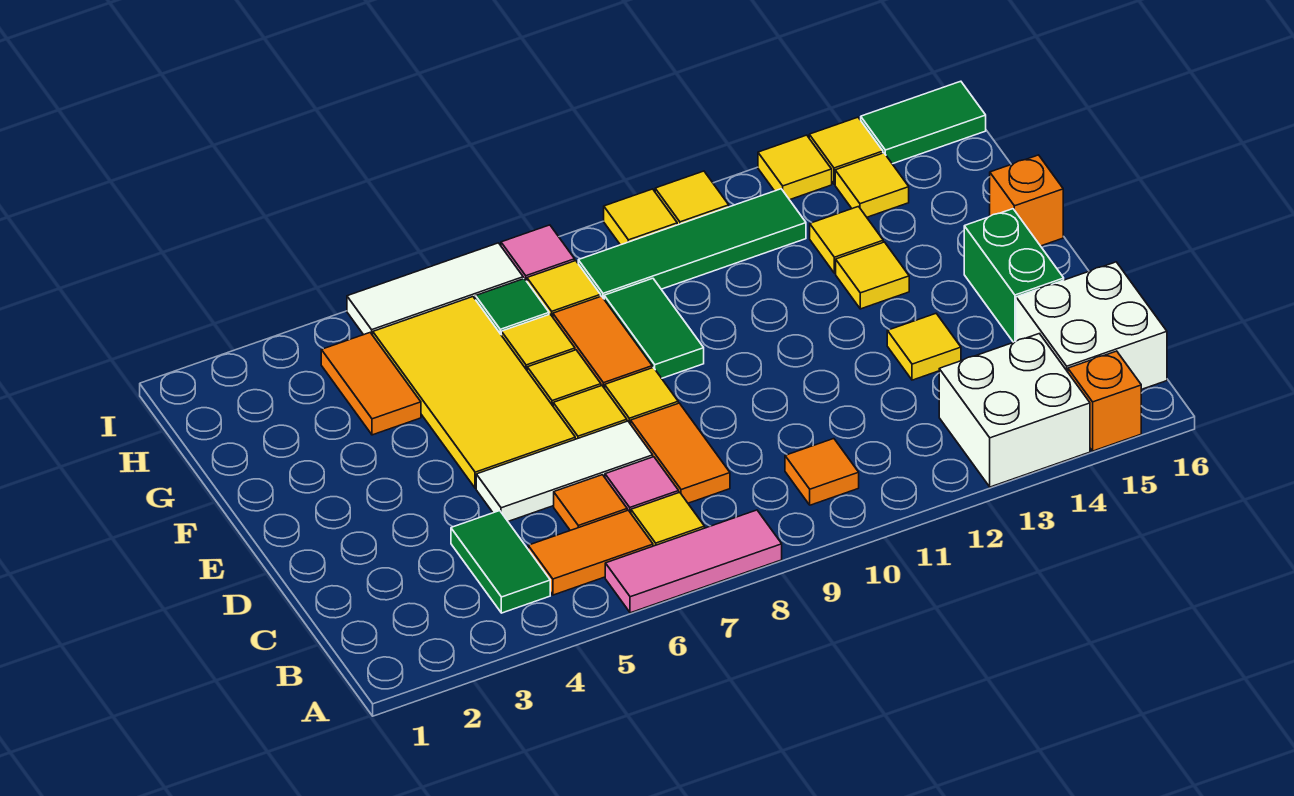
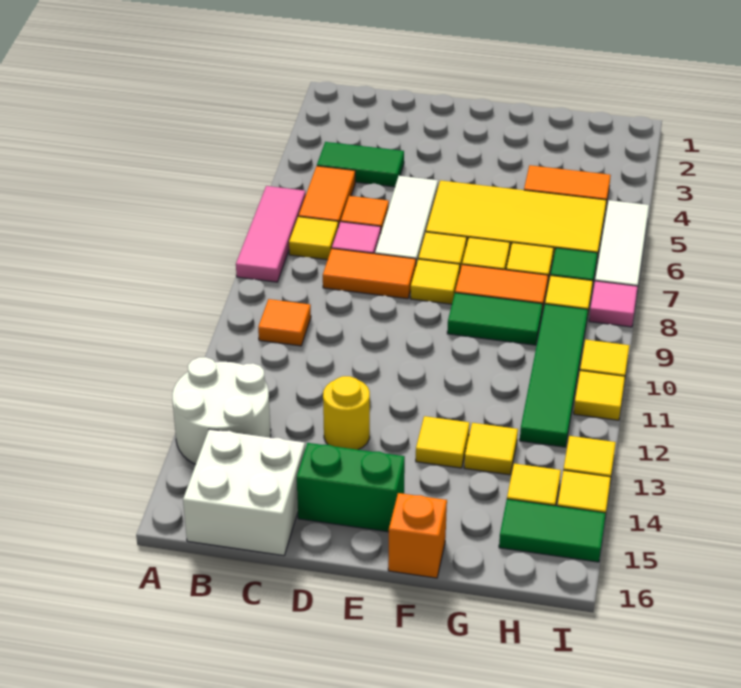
white 2x2 brick [939,334,1090,487] -> white 2x2 round brick [172,357,271,464]
orange 1x1 brick [1068,351,1141,451] -> none
yellow 1x1 tile [887,314,961,380] -> yellow 1x1 round brick [323,376,370,450]
green 1x2 tile [861,81,986,164] -> green 1x2 tile turned to [499,499,606,562]

